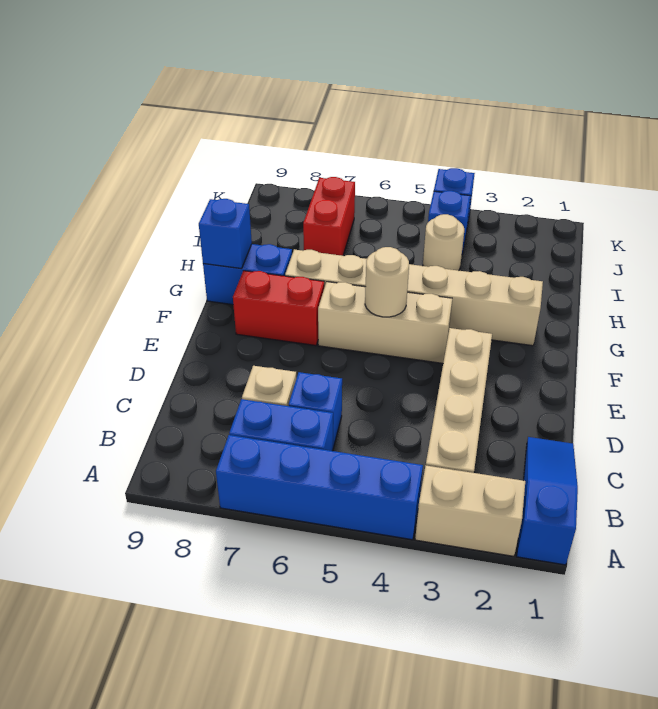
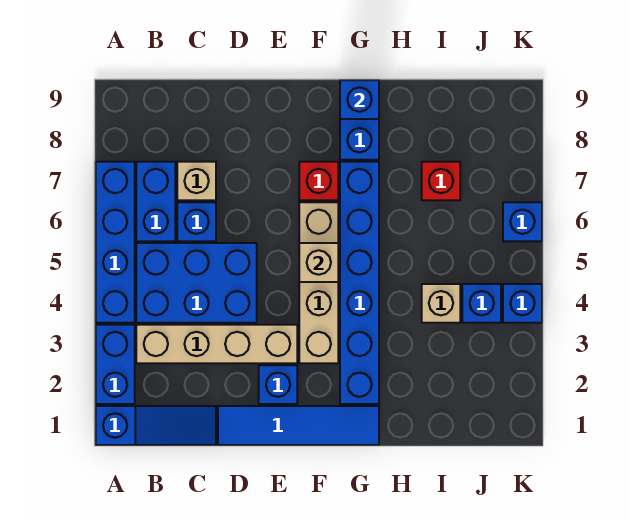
tan 1x2 brick [415,465,525,556] -> blue 1x2 brick [96,325,135,404]
none -> blue 2x3 brick [136,243,257,323]
none -> blue 1x4 tile [218,406,379,445]
none -> blue 1x1 brick [259,365,297,404]
tan 1x3 brick [318,282,452,363] -> tan 1x4 brick [299,202,338,363]
tan 1x1 round brick [365,247,409,317] -> tan 1x1 brick [299,243,338,282]
red 1x2 brick [233,271,324,346] -> red 1x1 brick [299,162,338,200]
tan 1x6 brick [285,249,543,346] -> blue 1x6 brick [340,162,379,404]
tan 1x1 round brick [423,214,464,271] -> tan 1x1 brick [422,284,460,323]
red 1x2 brick [303,177,355,256] -> red 1x1 brick [422,162,460,200]
none -> blue 1x1 brick [503,202,542,241]

